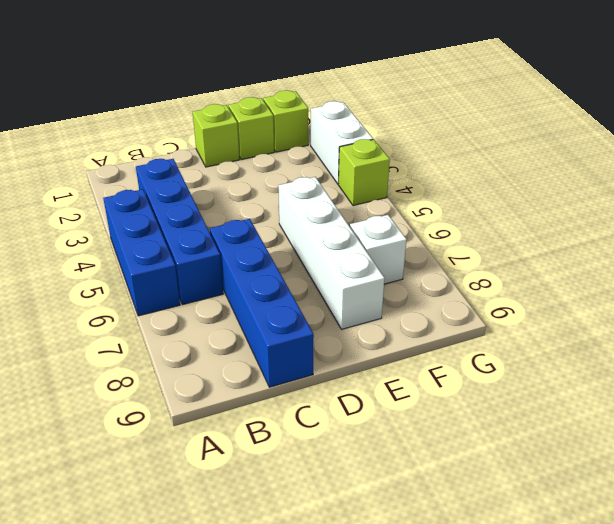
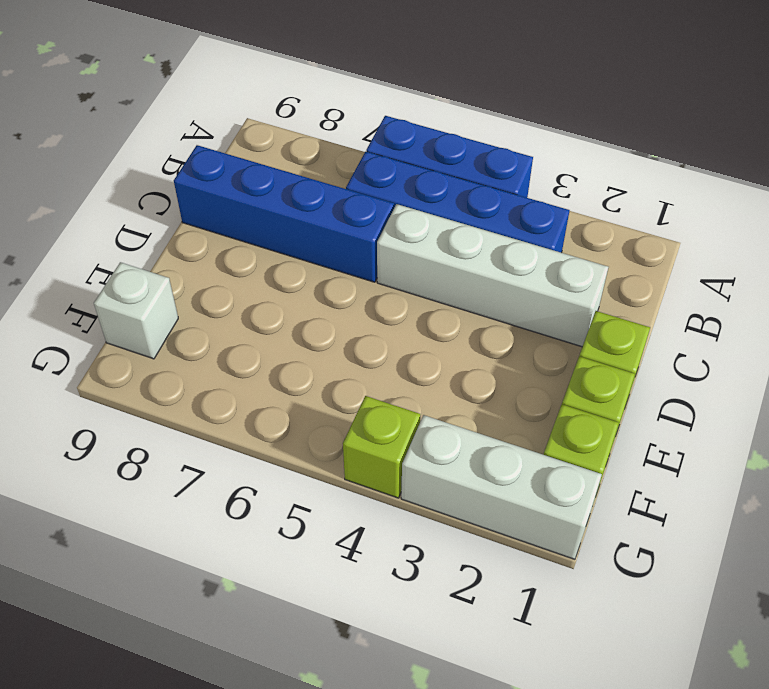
white 1x4 brick [278,177,385,329] -> white 1x4 brick moved to [377,204,608,347]
white 1x1 brick [350,215,407,284] -> white 1x1 brick moved to [94,262,178,359]
white 1x2 brick [311,101,373,184] -> white 1x3 brick [401,415,602,559]

